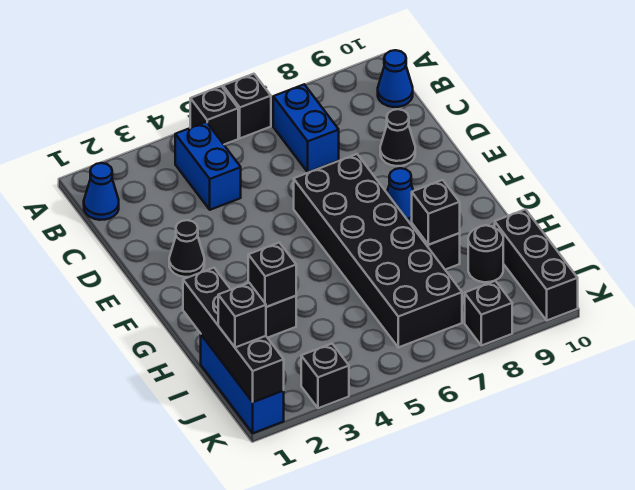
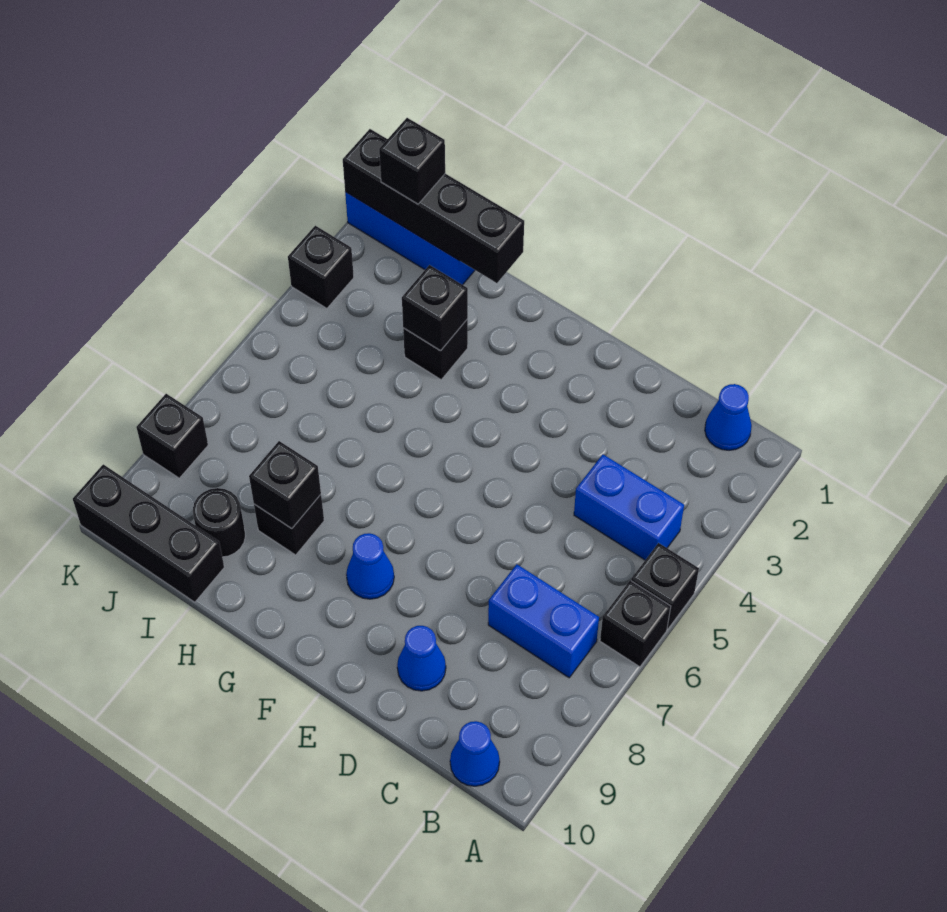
black 1x1 cone [380,109,415,166] -> blue 1x1 cone [397,626,446,691]
black 1x1 cone [169,220,204,277] -> none
black 2x6 brick [294,154,462,347] -> none

